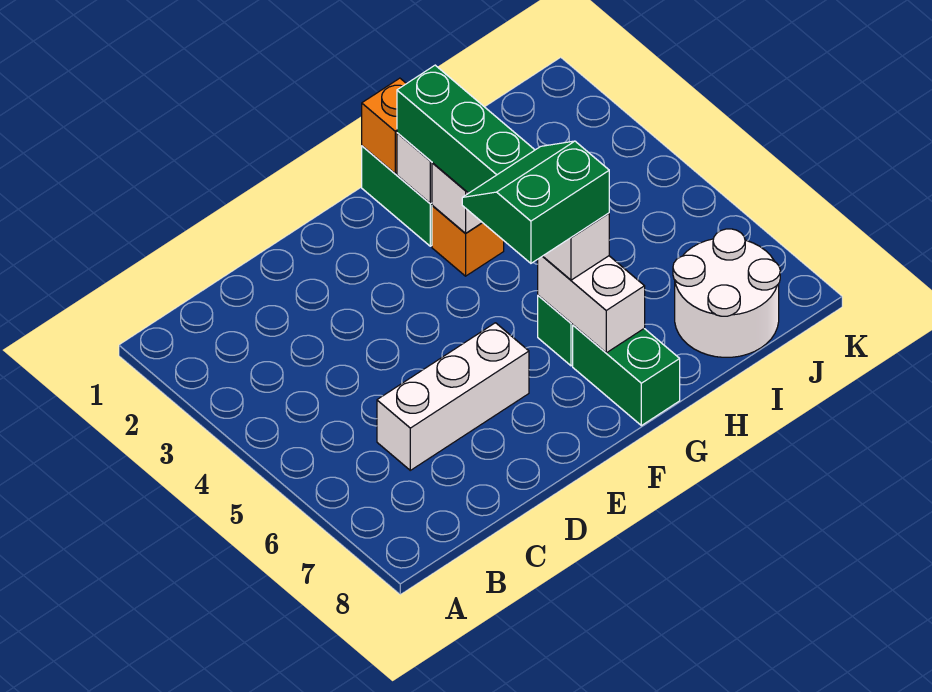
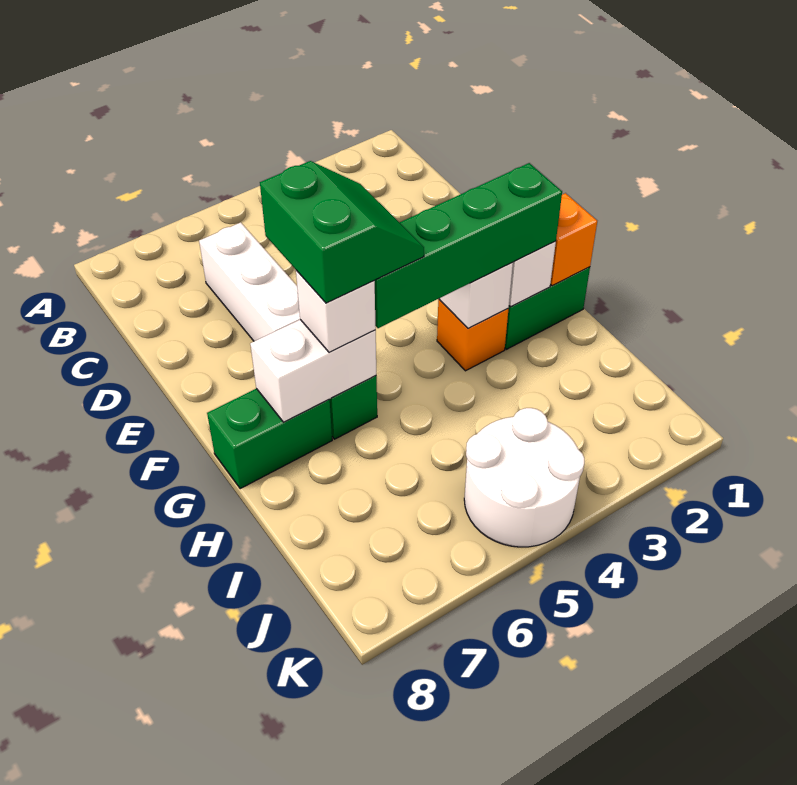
white 2x2 round brick [673,229,780,357] -> white 2x2 round brick moved to [464,408,584,547]

